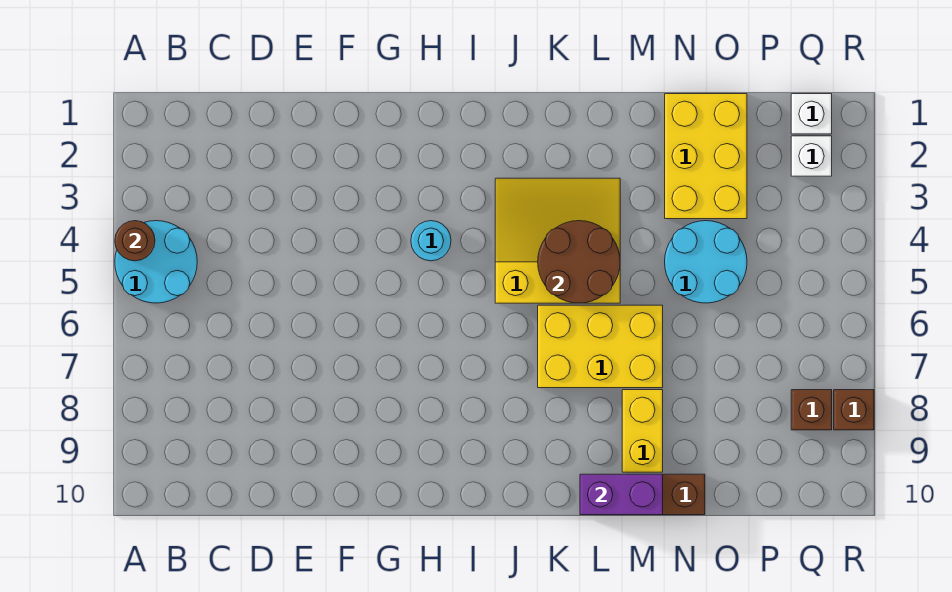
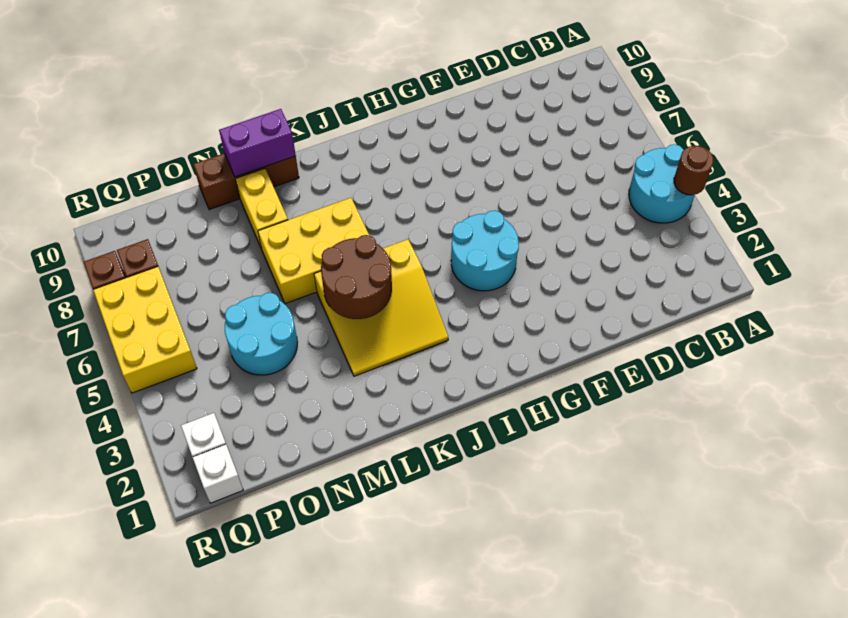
cyan 1x1 round brick [411,221,451,261] -> cyan 2x2 round brick [451,210,519,291]
yellow 2x3 brick [665,94,747,219] -> yellow 2x3 brick moved to [93,267,197,393]

